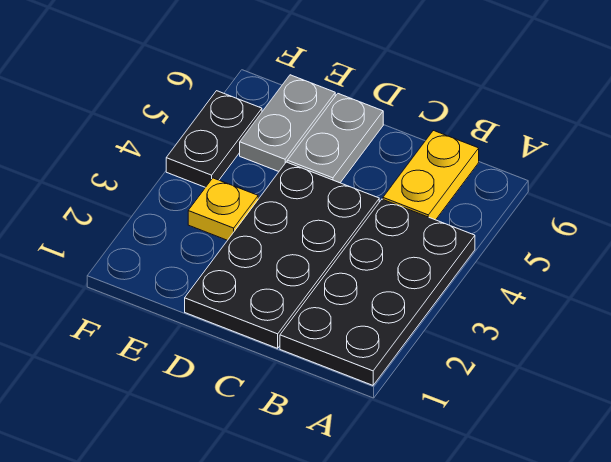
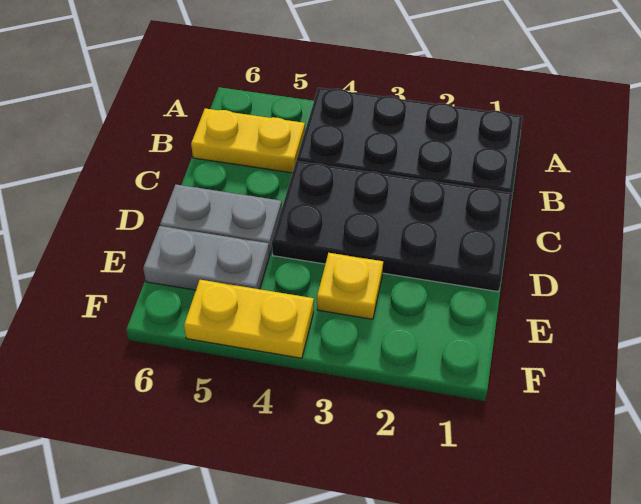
black 1x2 plate [166,91,262,187] -> yellow 1x2 plate [184,280,314,358]

